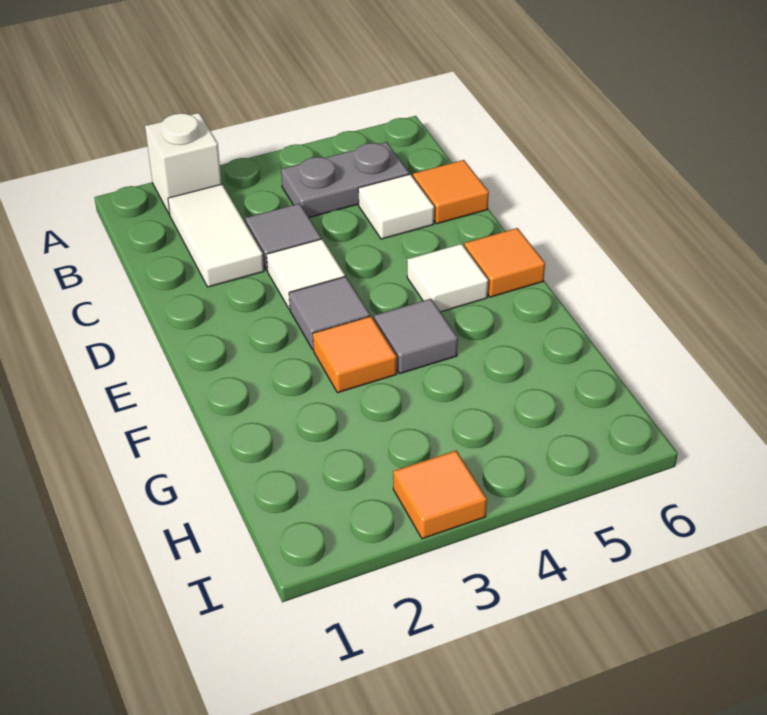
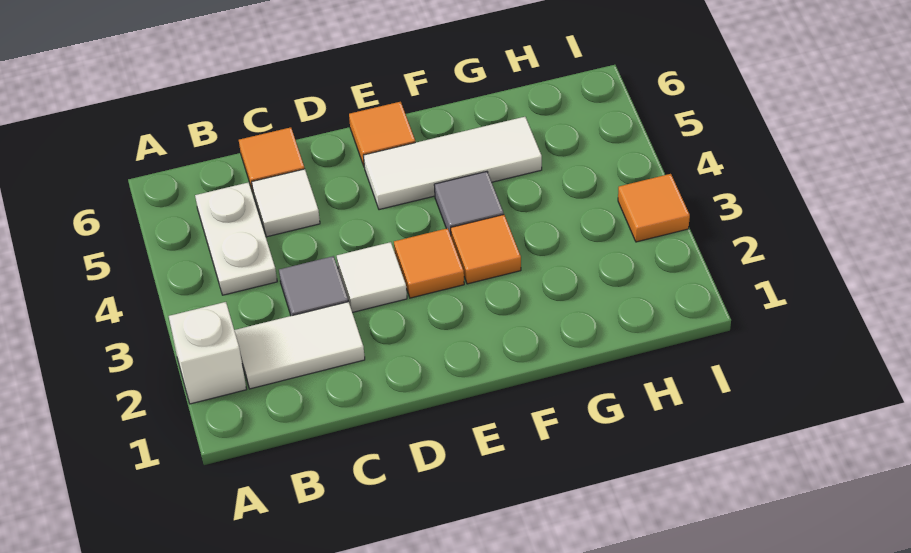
grey 1x2 plate [281,142,409,217] -> white 1x2 plate [195,182,277,295]
grey 1x1 tile [289,277,370,350] -> orange 1x1 tile [394,228,464,298]
white 1x1 tile [407,244,488,312] -> white 1x3 tile [363,117,542,210]

